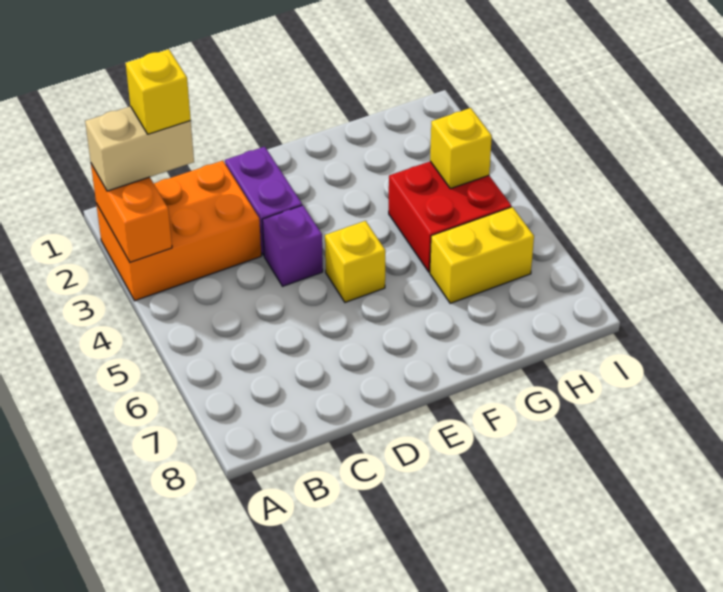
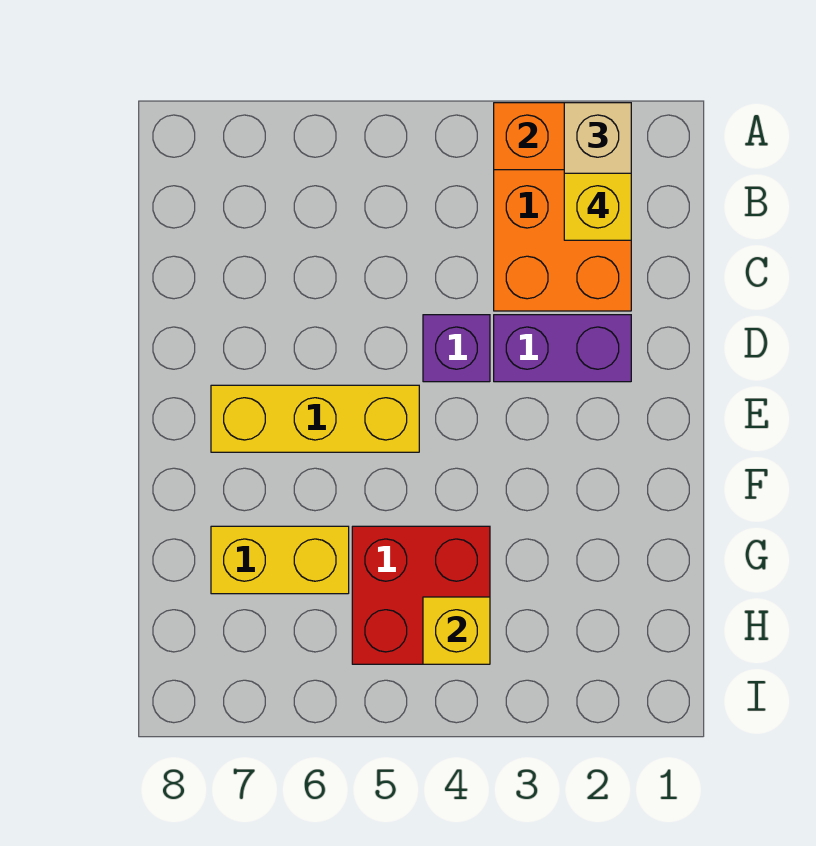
yellow 1x1 brick [325,221,385,302] -> yellow 1x3 brick [211,385,419,452]
yellow 1x2 brick [430,207,534,303] -> yellow 1x2 brick turned to [211,526,349,594]

